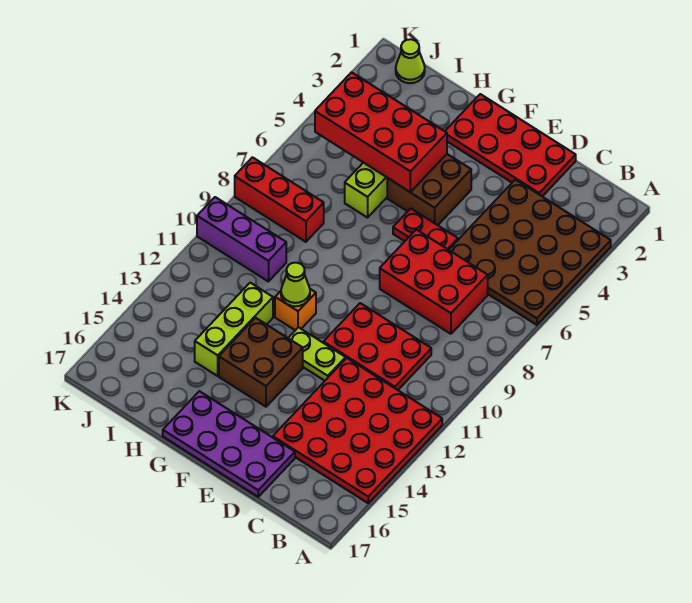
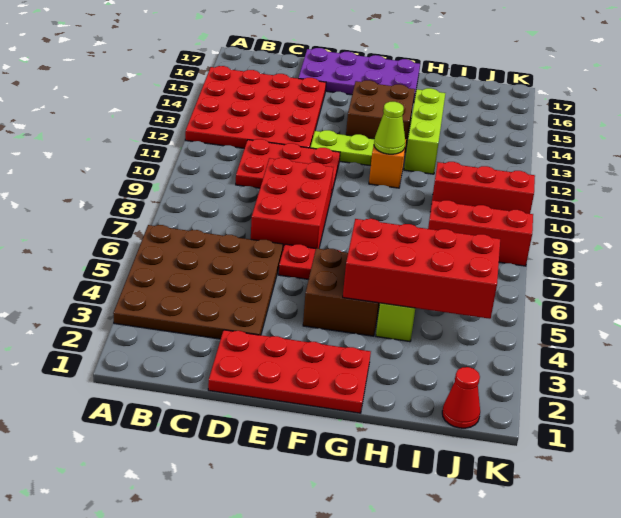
red 2x3 brick [380,230,488,334] -> red 2x3 brick turned to [251,158,333,249]
purple 1x3 brick [197,197,286,282] -> red 1x3 brick [432,162,535,214]
lime 1x1 cone [396,39,425,83] -> red 1x1 cone [442,367,480,428]

